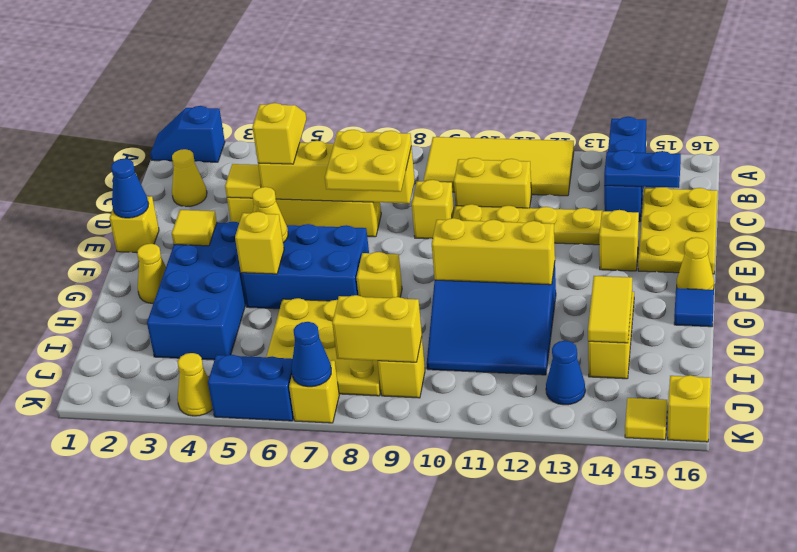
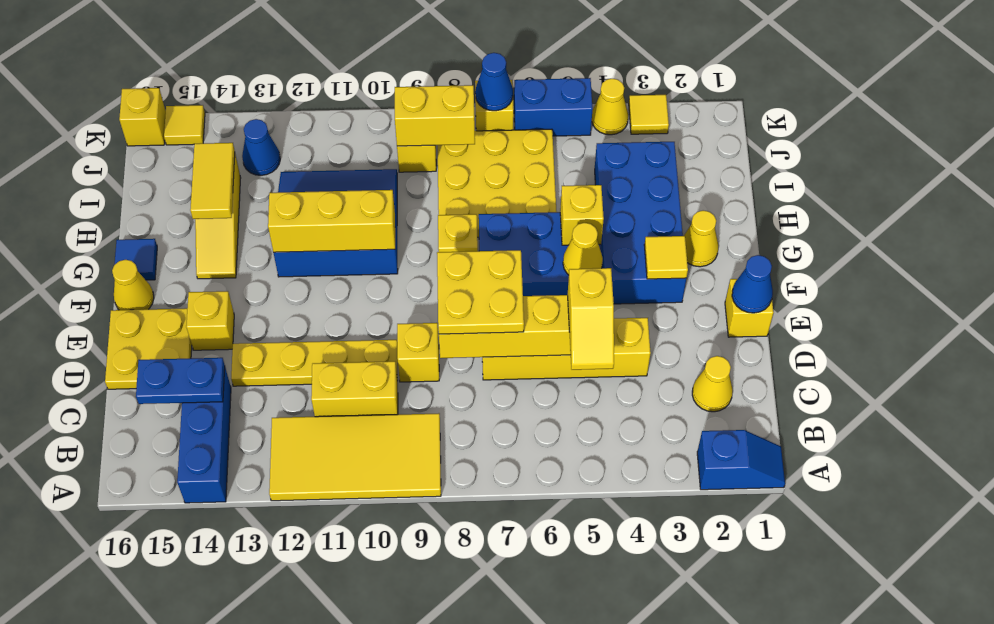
yellow 2x3 plate [638,187,718,274] -> yellow 2x2 plate [105,308,192,389]
yellow 1x1 tile [225,164,262,198] -> yellow 1x1 tile moved to [629,95,669,134]

